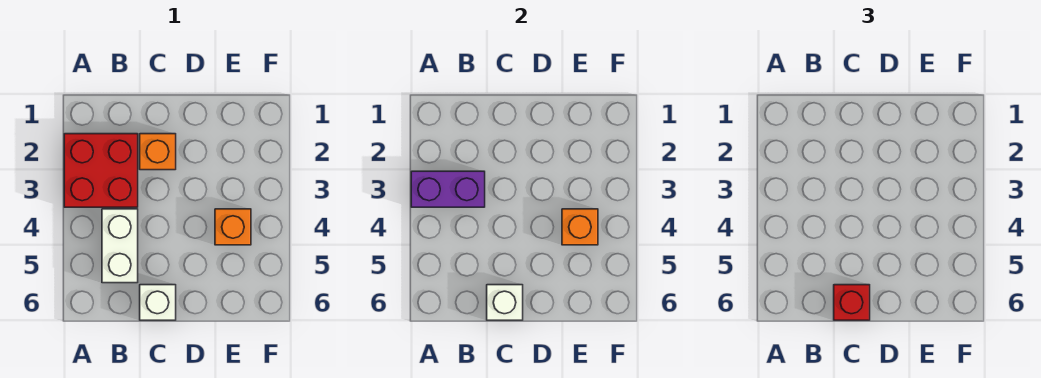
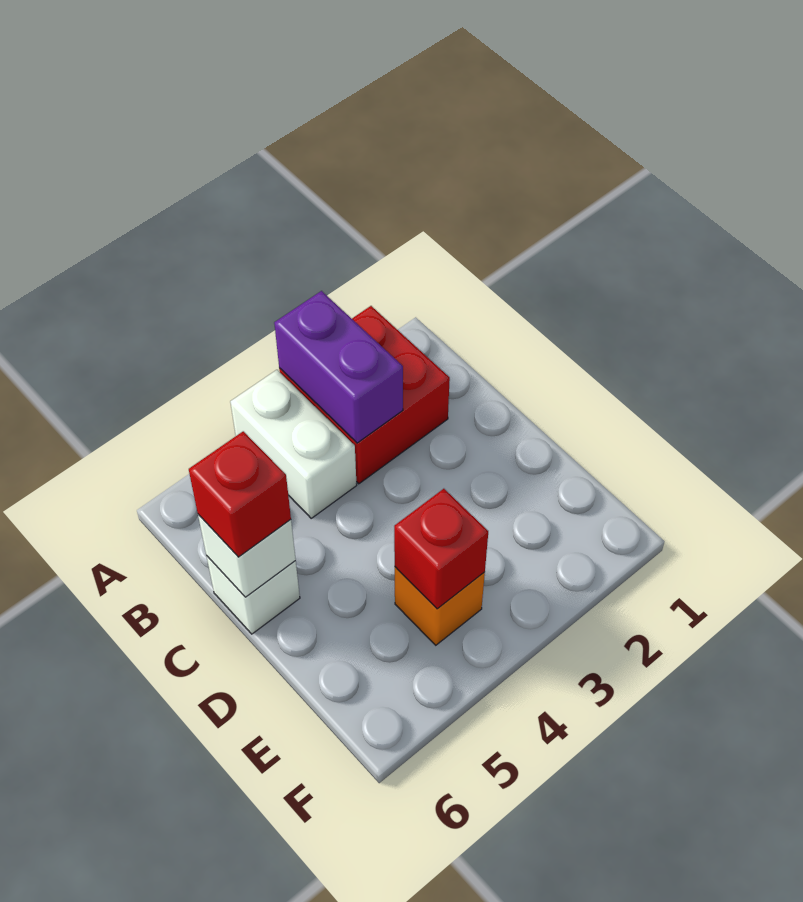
white 1x2 brick [102,209,138,283] -> white 1x2 brick turned to [230,370,357,518]
orange 1x1 brick [140,134,176,170] -> none
orange 1x1 brick [562,209,598,245] -> red 1x1 brick [394,489,488,609]

